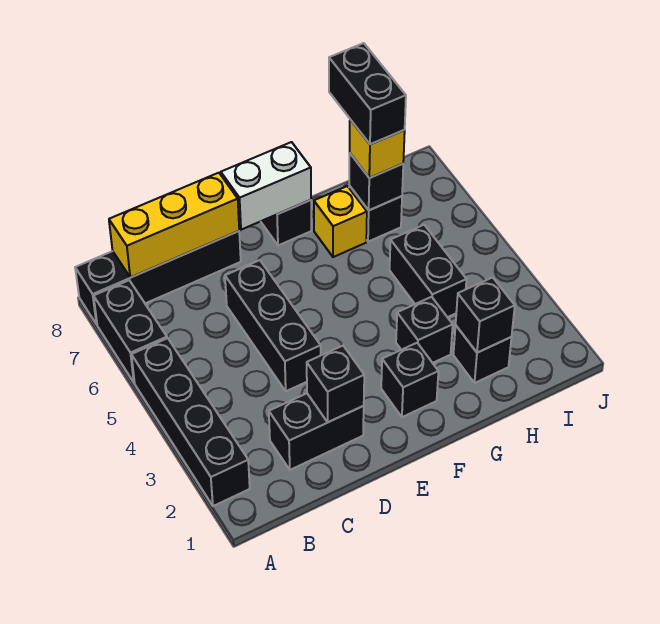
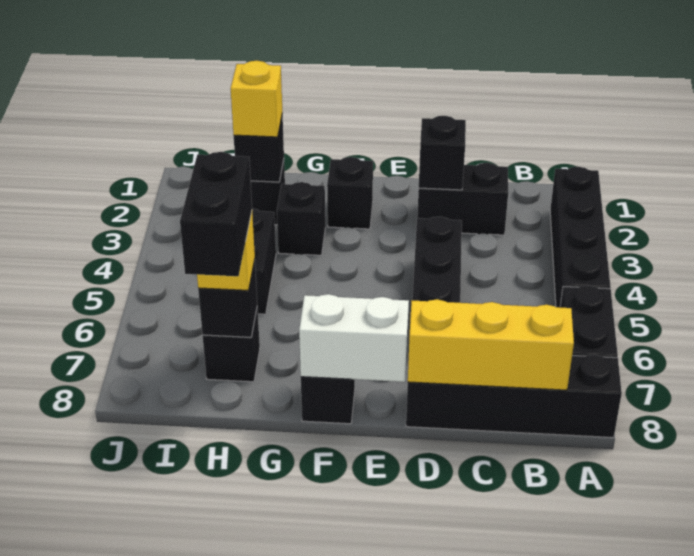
yellow 1x1 brick [314,186,367,257] -> yellow 1x1 brick moved to [231,61,282,137]

